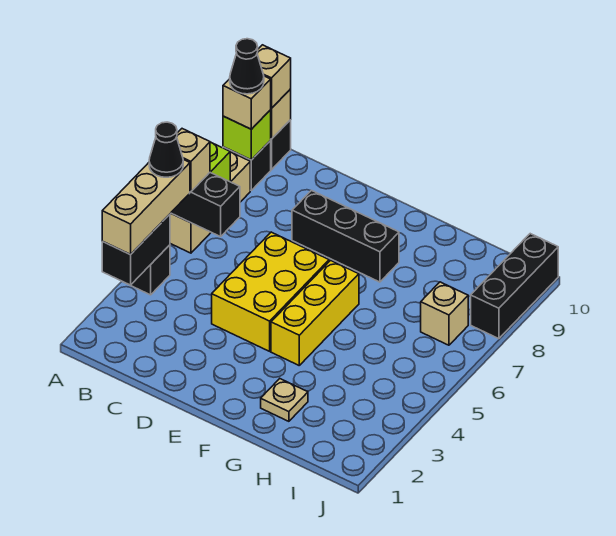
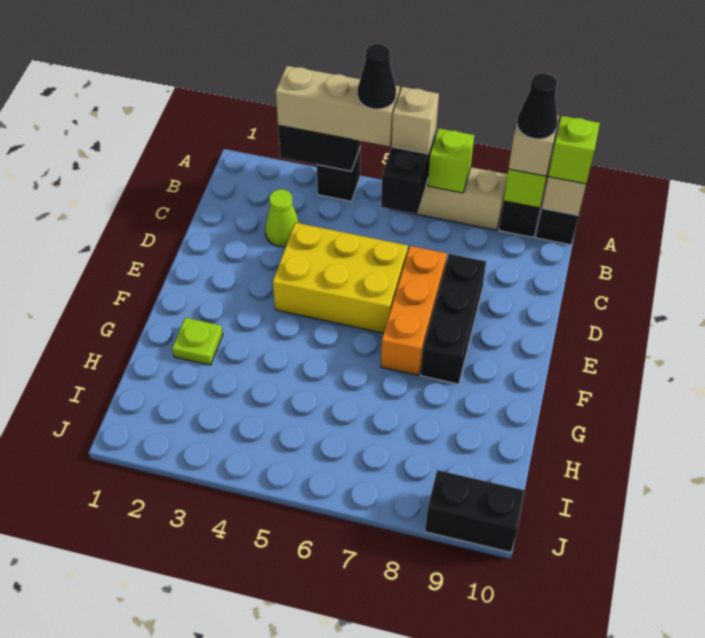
tan 1x1 brick [257,45,291,108] -> lime 1x1 brick [548,116,600,184]
none -> lime 1x1 cone [265,189,300,247]
none -> orange 1x3 brick [381,246,447,375]
yellow 1x3 brick [271,260,359,365] -> none
tan 1x1 plate [261,379,308,421] -> lime 1x1 plate [172,318,223,365]
tan 1x1 brick [421,282,468,345] -> none
black 1x3 brick [471,234,558,339] -> black 1x2 brick [425,470,525,552]

